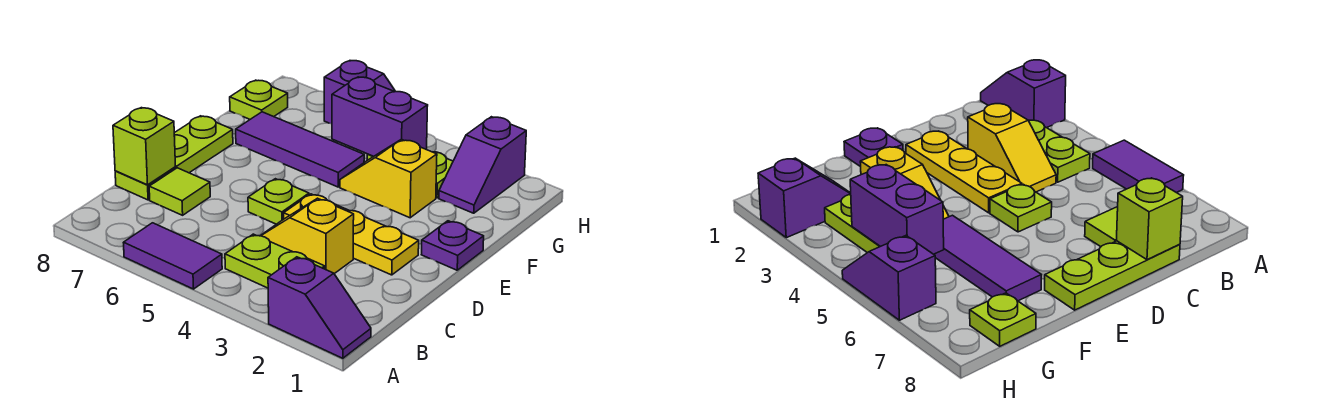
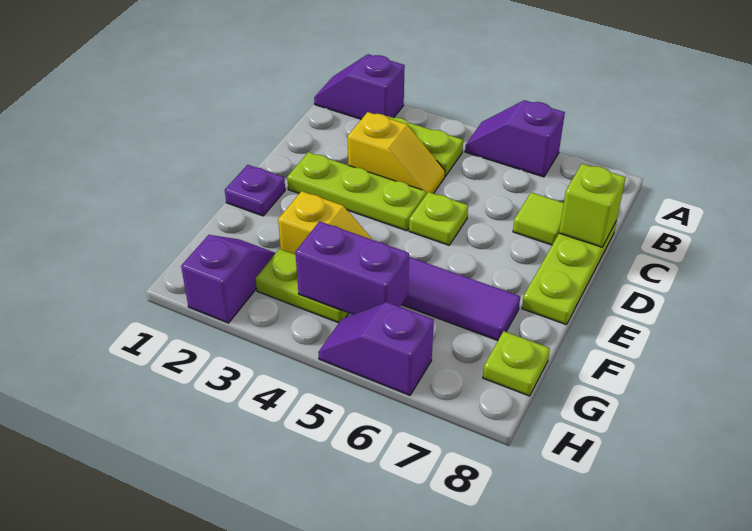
purple 1x2 tile [123,223,222,289] -> purple 1x2 slope [465,100,565,177]
yellow 1x3 plate [284,194,419,275] -> lime 1x3 plate [287,152,426,231]

